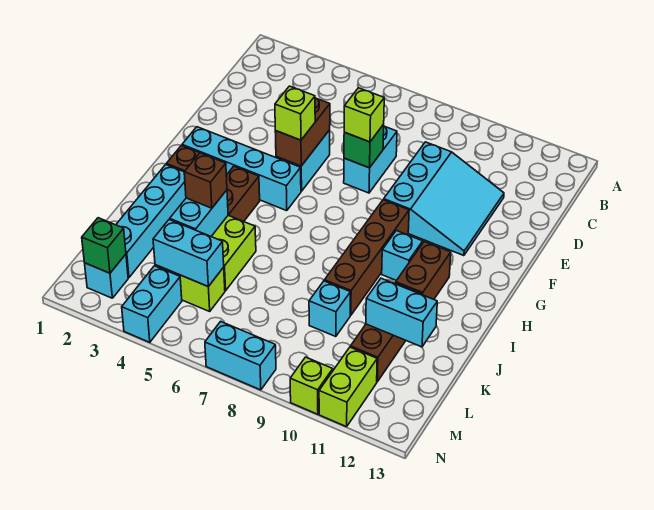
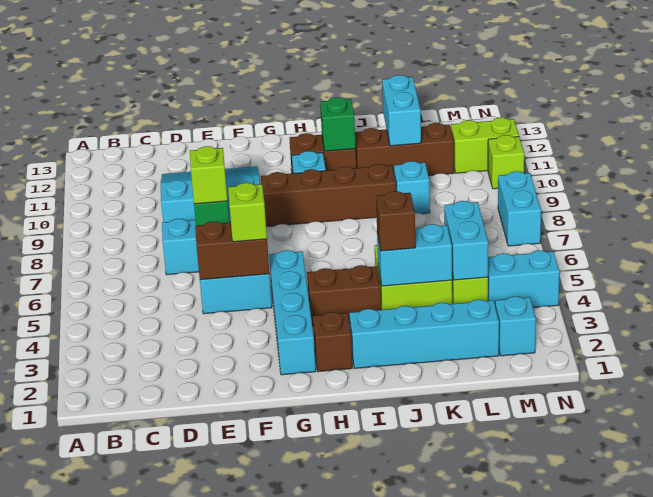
green 1x1 brick [82,218,126,273] -> green 1x1 brick moved to [320,97,356,151]

